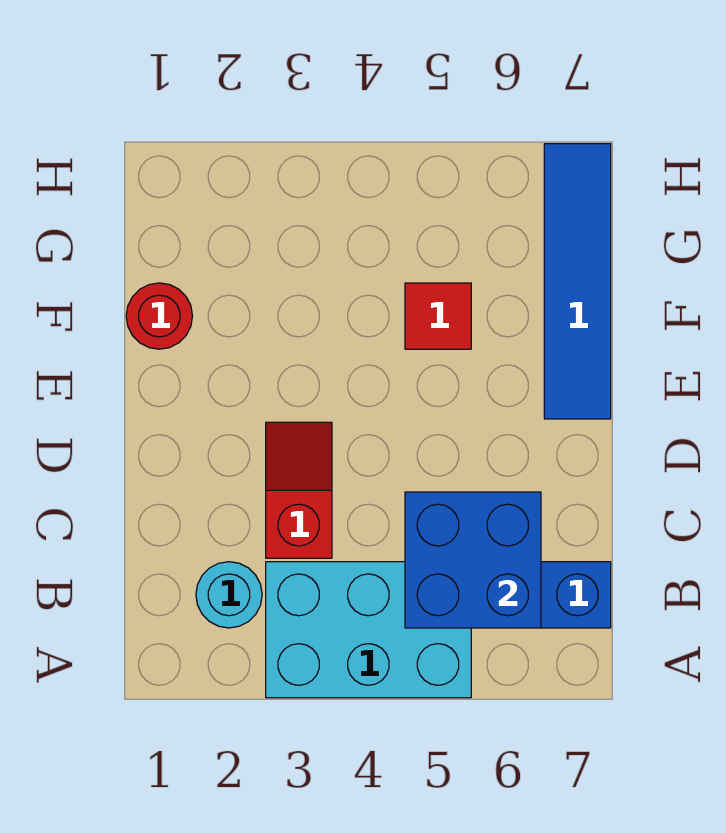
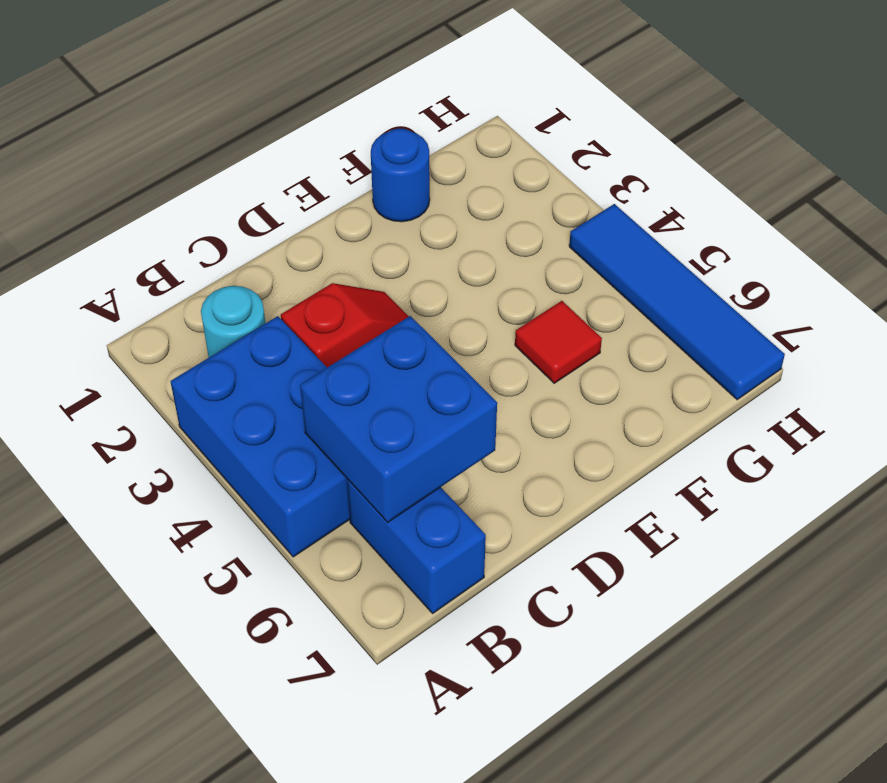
cyan 2x3 brick [266,562,471,698] -> blue 2x3 brick [171,316,350,557]
blue 1x4 tile [544,144,611,419] -> blue 1x4 tile turned to [569,204,785,400]
red 1x1 round brick [126,283,192,349] -> blue 1x1 round brick [371,129,430,222]

